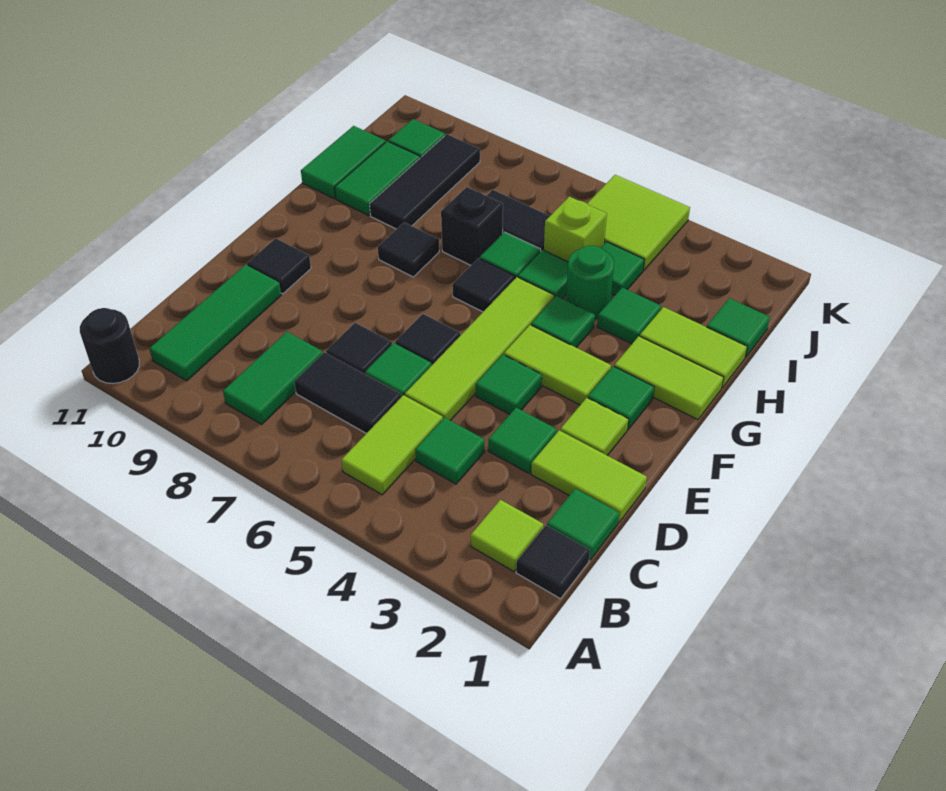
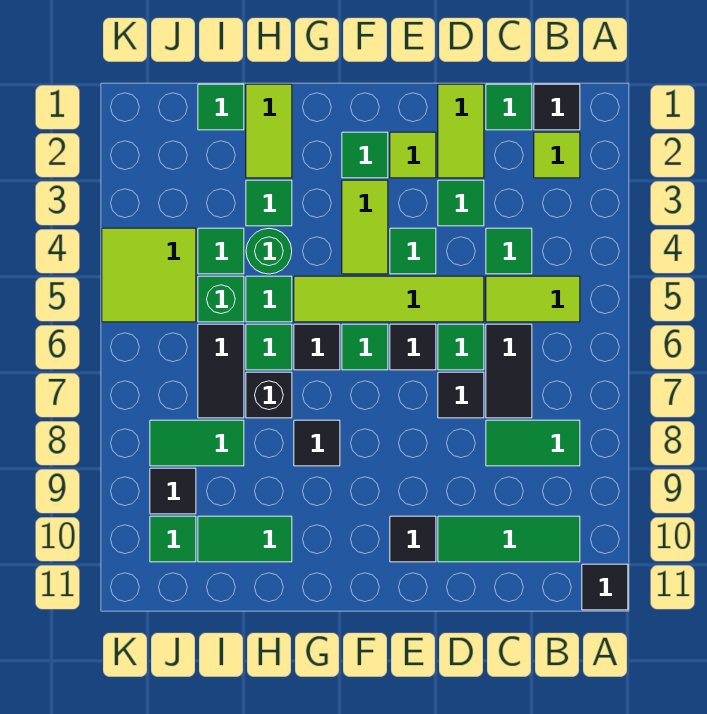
black 1x1 round brick [80,308,139,384] -> black 1x1 tile [582,564,628,610]
lime 1x2 tile [614,336,724,420] -> none
green 1x1 tile [531,296,595,347] -> green 1x1 tile moved to [342,324,388,370]
black 1x3 tile [370,134,480,229] -> black 1x1 tile [150,468,196,514]
green 1x2 tile [301,126,386,199] -> green 1x2 tile moved to [150,420,244,466]
lime 1x1 brick [544,197,607,262] -> green 1x1 brick [198,276,244,322]

